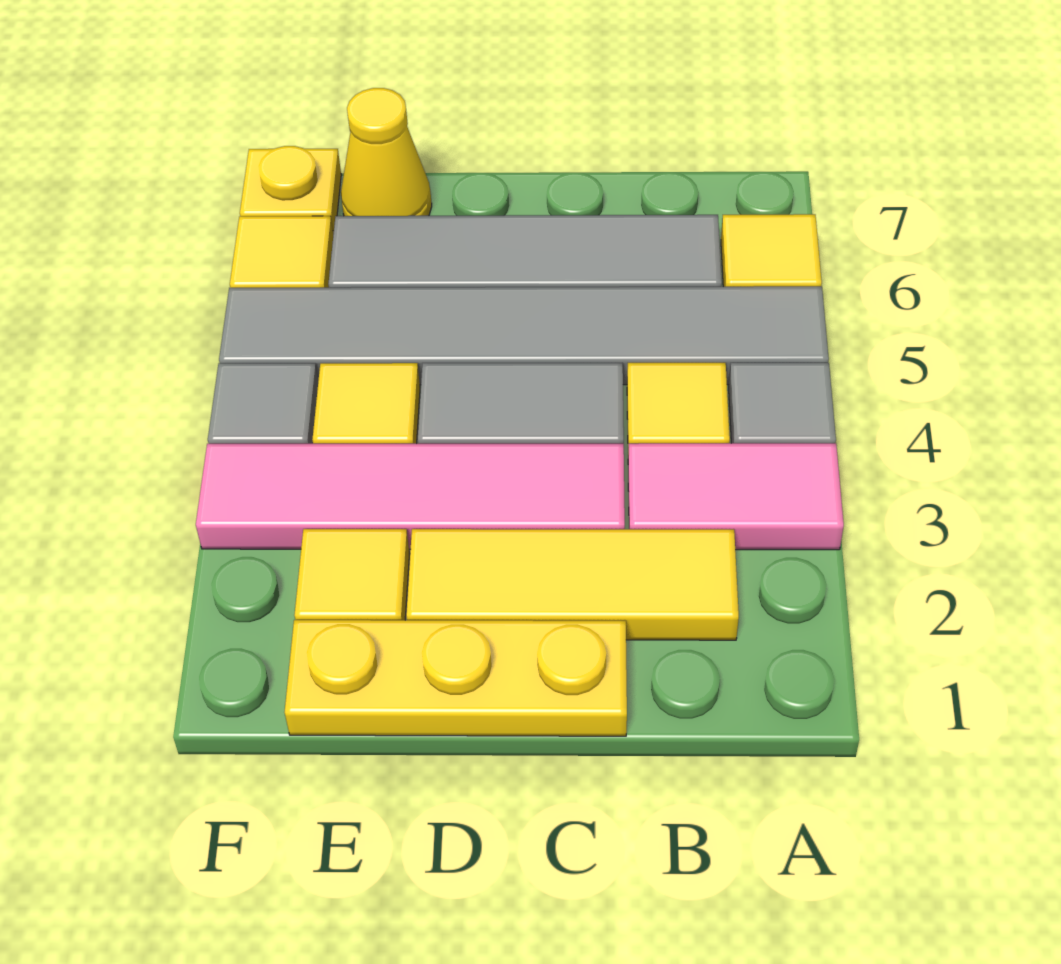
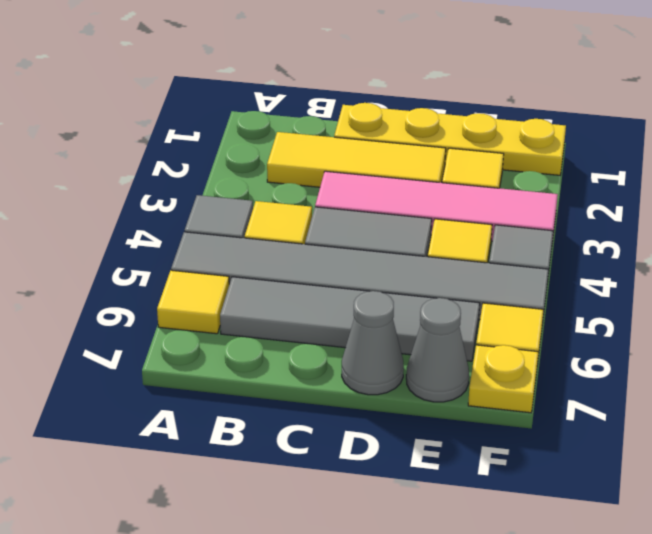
pink 1x2 tile [628,443,844,550] -> none
yellow 1x3 plate [285,620,627,736] -> yellow 1x4 plate [334,103,566,175]
none -> grey 1x1 cone [342,291,404,395]
yellow 1x1 cone [341,88,432,216] -> grey 1x1 cone [406,298,469,402]

